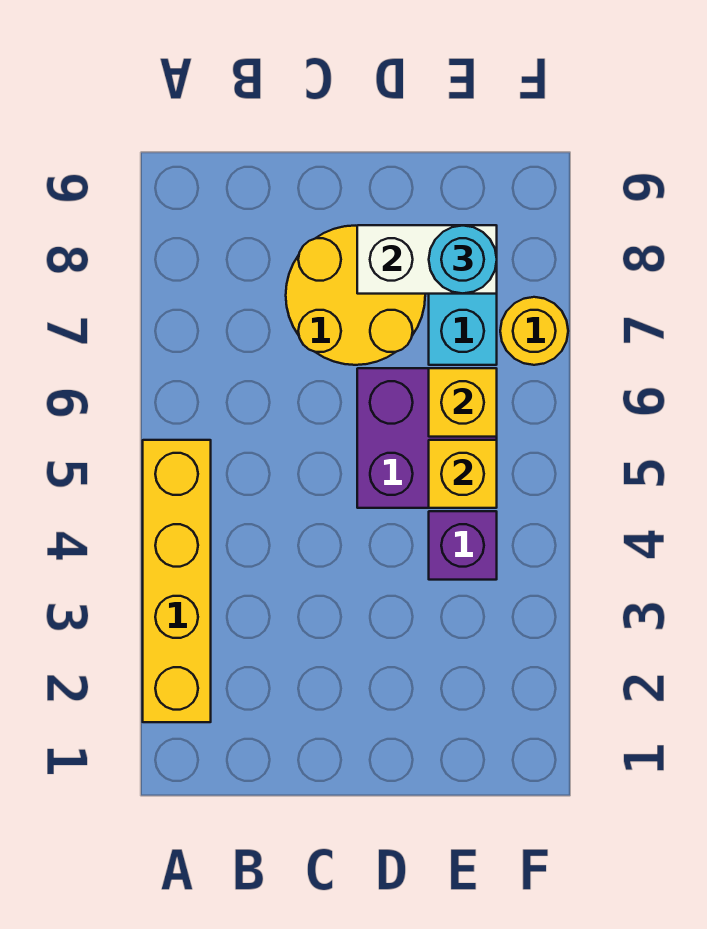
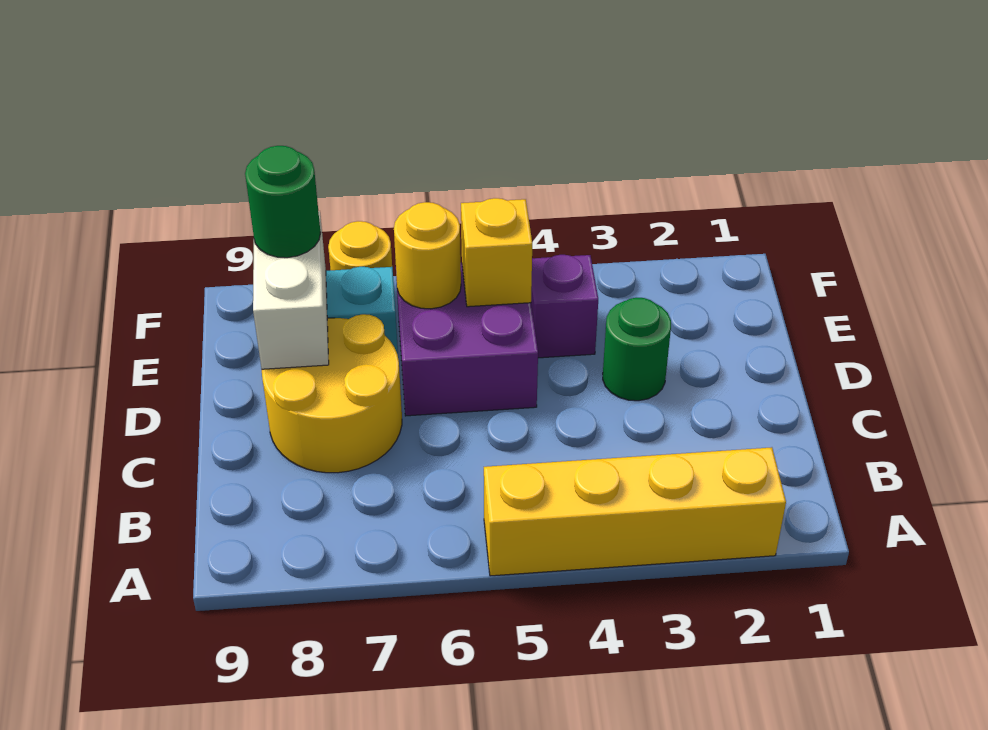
none -> green 1x1 round brick [603,298,671,401]
yellow 1x1 brick [429,368,497,437] -> yellow 1x1 round brick [394,202,461,309]
cyan 1x1 round brick [429,225,497,294] -> green 1x1 round brick [245,146,321,258]

